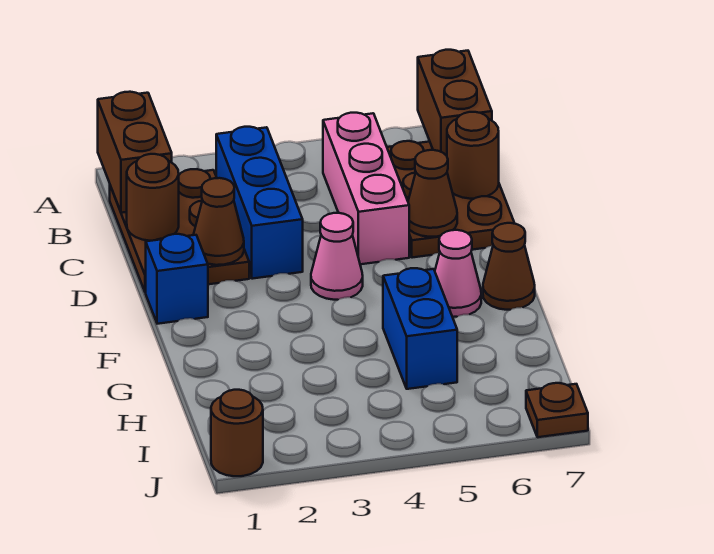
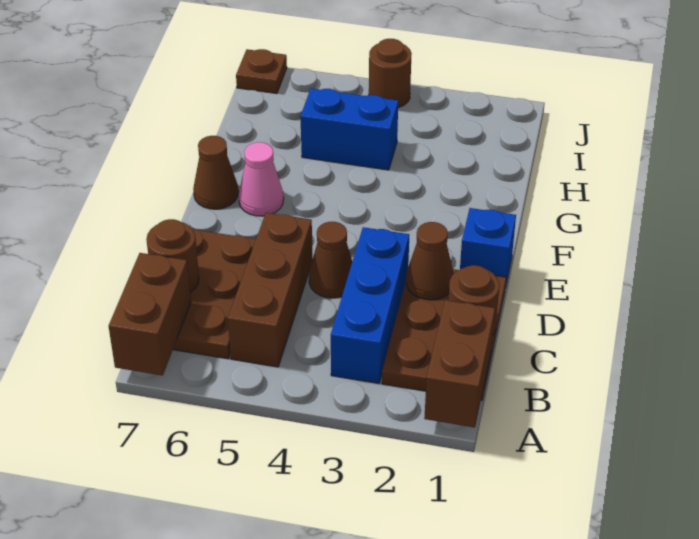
pink 1x3 brick [323,113,409,264] -> brown 1x3 brick [228,213,313,367]
brown 1x1 cone [408,150,457,237] -> brown 1x1 cone moved to [309,222,352,298]
pink 1x1 cone [311,213,363,300] -> none
blue 1x2 brick [383,268,457,389] -> blue 1x2 brick turned to [300,88,398,170]
brown 1x1 round brick [211,390,263,476] -> brown 1x1 round brick moved to [369,39,412,108]

